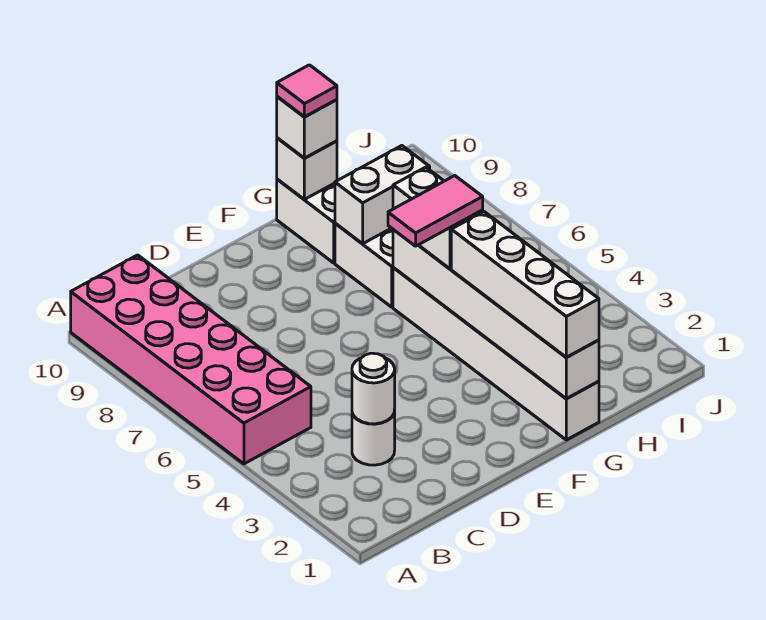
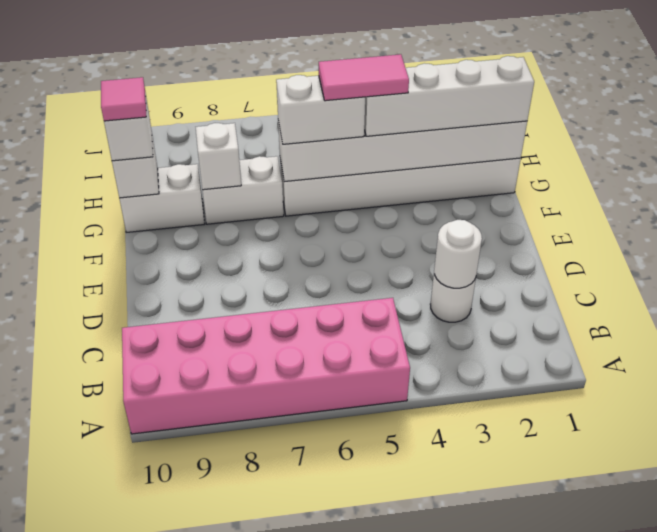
pink 1x2 tile [388,176,483,246] -> pink 1x2 tile turned to [319,54,409,101]
white 1x2 brick [335,146,430,244] -> white 1x1 brick [196,123,241,190]

